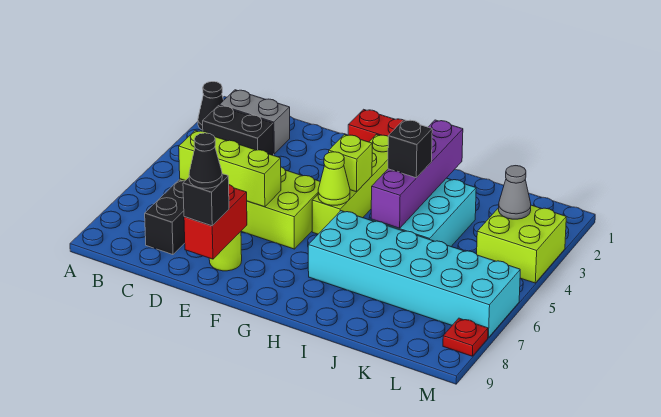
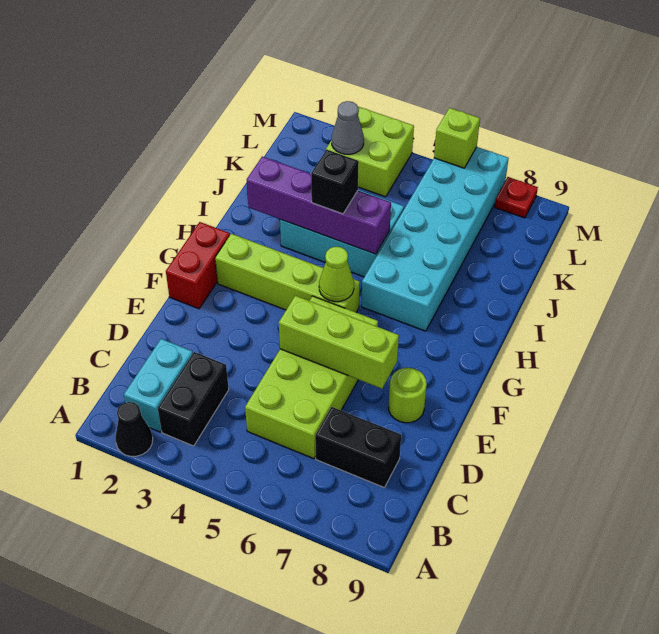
grey 1x2 brick [219,90,290,154] -> cyan 1x2 brick [124,339,193,432]
lime 1x3 brick [179,130,281,207] -> lime 1x3 brick turned to [279,296,399,389]
red 1x2 brick [184,185,247,259] -> none
black 1x1 brick [183,174,229,226] -> none
black 1x1 cone [189,133,222,188] -> none
lime 1x1 brick [329,135,372,192] -> lime 1x1 brick moved to [434,108,480,168]

